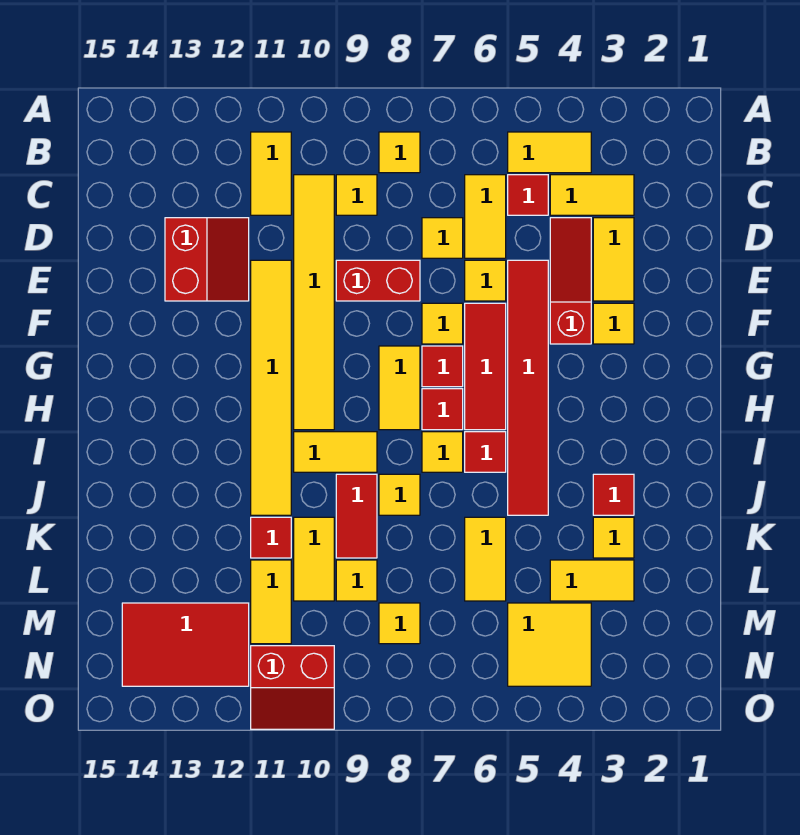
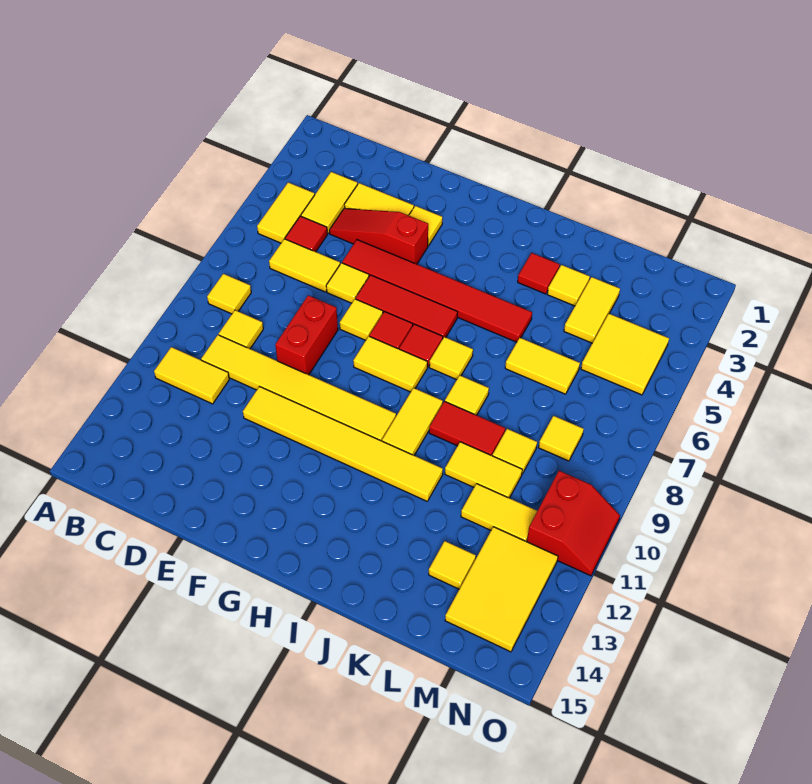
yellow 1x1 tile [422,218,463,258] -> yellow 1x1 tile moved to [429,541,476,589]
red 2x2 slope [165,218,249,301] -> none
red 1x1 tile [465,432,506,472] -> none
red 1x1 tile [251,517,291,558] -> none
red 2x3 tile [122,603,249,686] -> yellow 2x3 tile [445,527,558,652]

